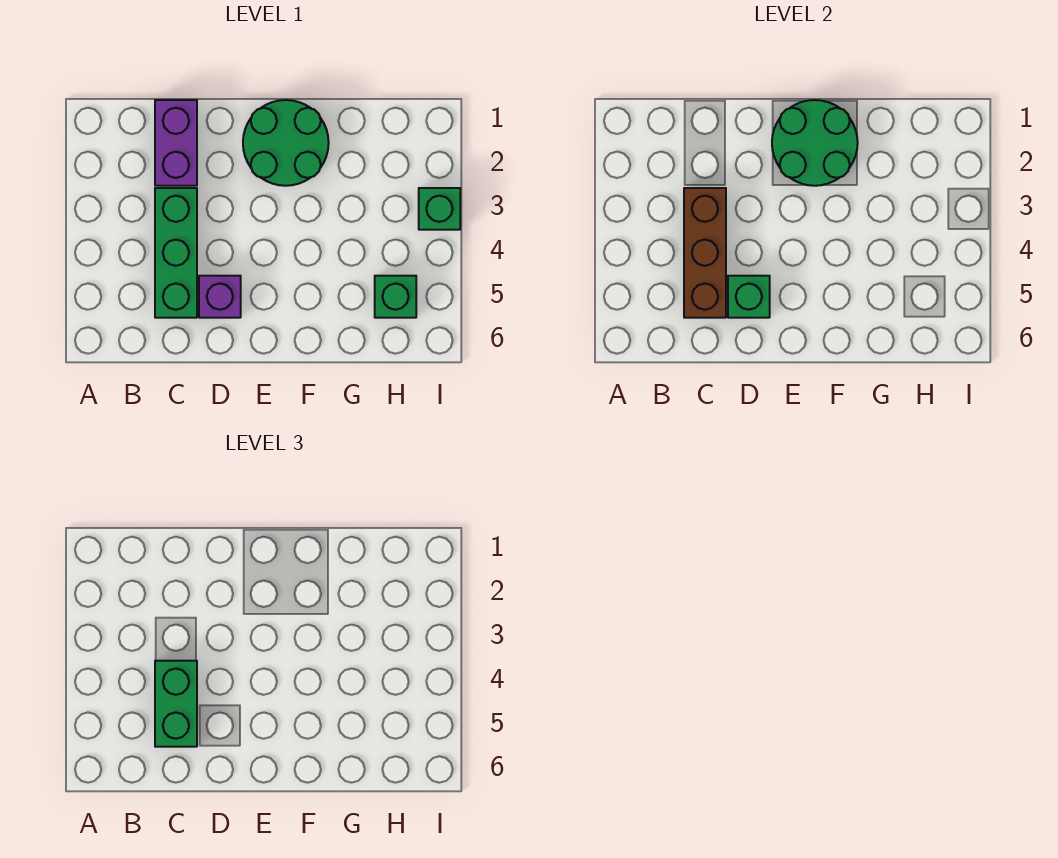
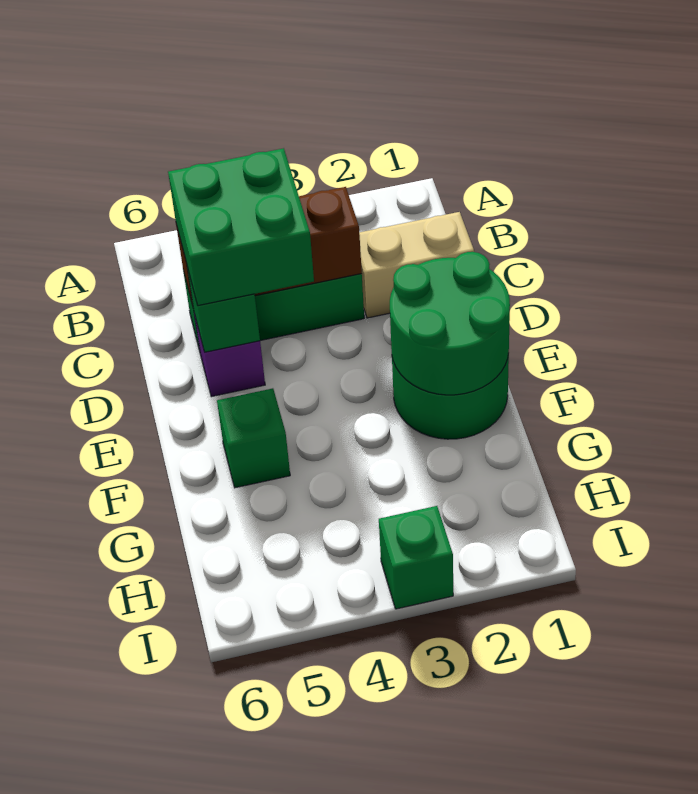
purple 1x2 brick [155,100,197,186] -> tan 1x2 brick [359,212,474,318]
green 1x2 brick [155,661,197,747] -> green 2x2 brick [168,148,314,306]
green 1x1 brick [375,276,416,318] -> green 1x1 brick moved to [217,388,290,488]

